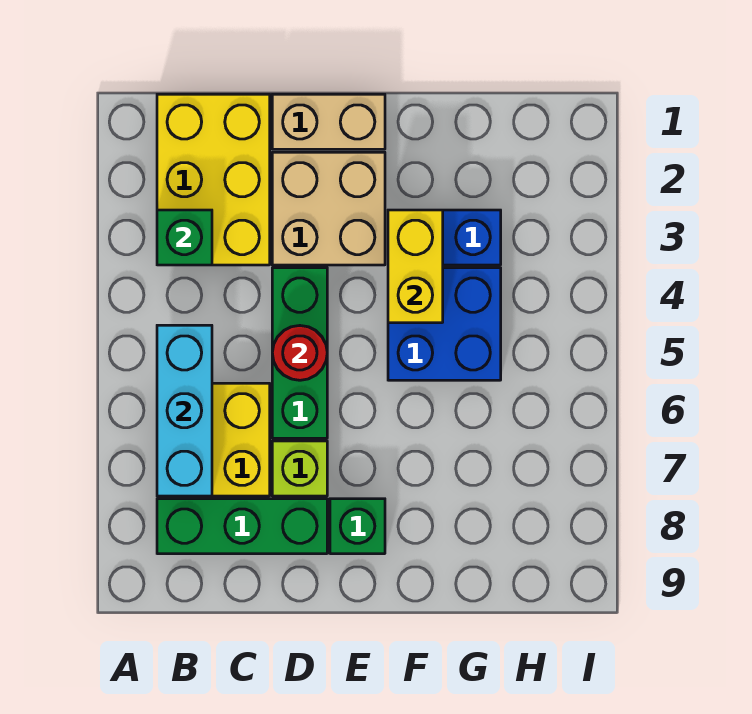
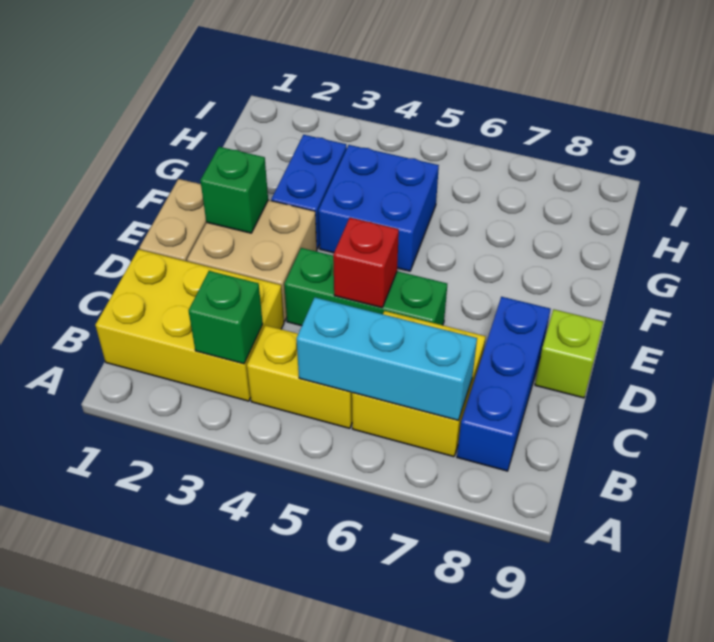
green 1x3 brick [157,499,327,554] -> blue 1x3 brick [457,297,551,471]
red 1x1 round brick [272,326,327,380] -> red 1x1 brick [333,218,399,308]
lime 1x1 brick [272,441,327,496] -> lime 1x1 brick moved to [535,309,603,398]
green 1x1 brick [330,499,385,554] -> green 1x1 brick moved to [200,147,268,233]
yellow 1x2 brick [388,210,443,323] -> yellow 1x2 brick moved to [247,325,352,428]

